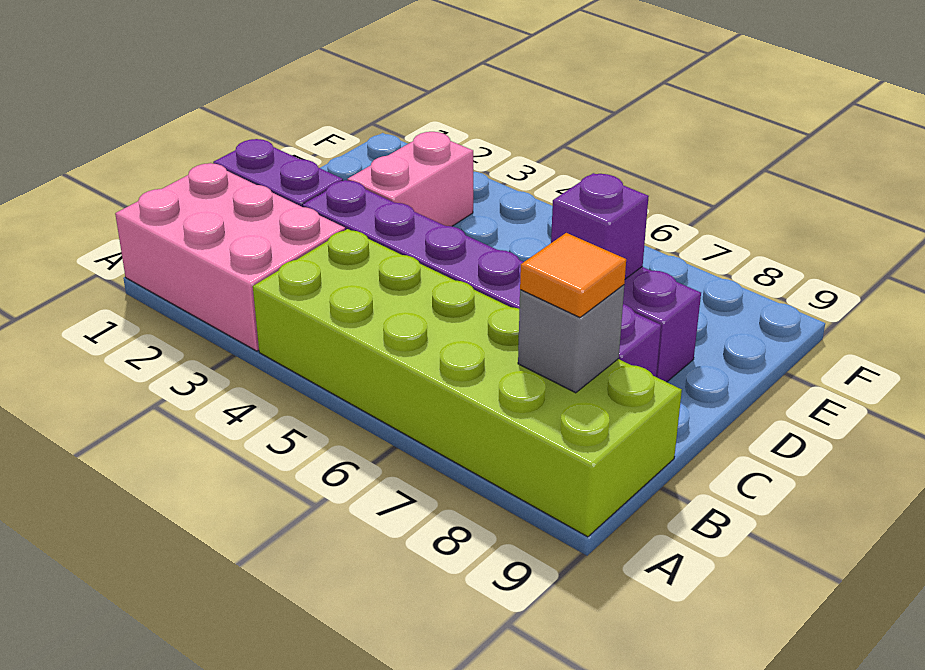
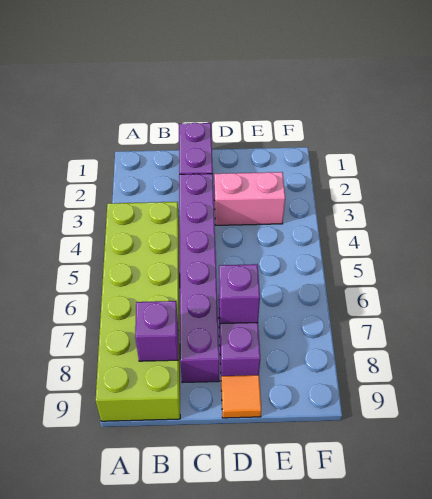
pink 2x3 brick [115,163,345,351] -> none
grey 1x1 brick [518,285,624,393] -> purple 1x1 brick [135,301,178,361]
orange 1x1 tile [520,233,626,317] -> orange 1x1 tile moved to [221,375,261,418]

